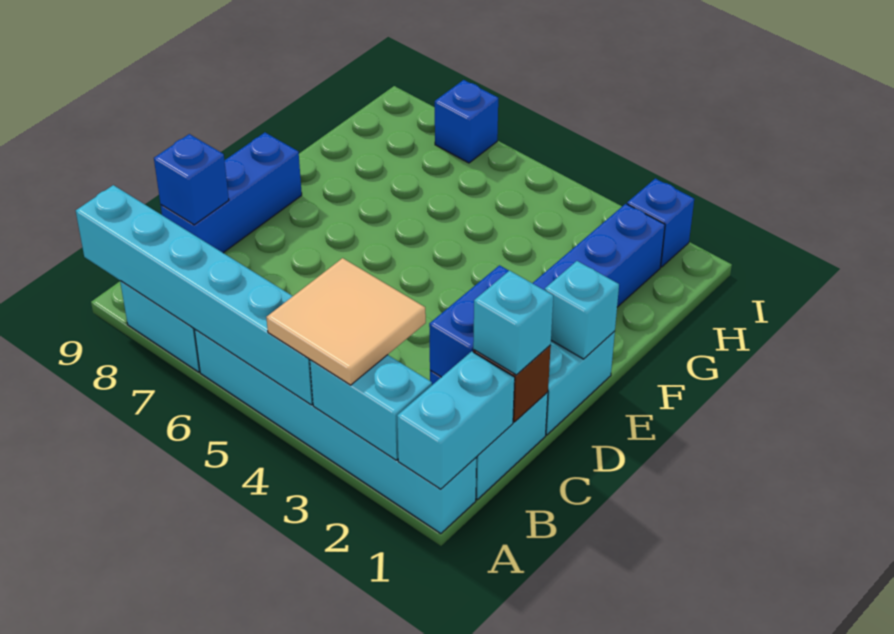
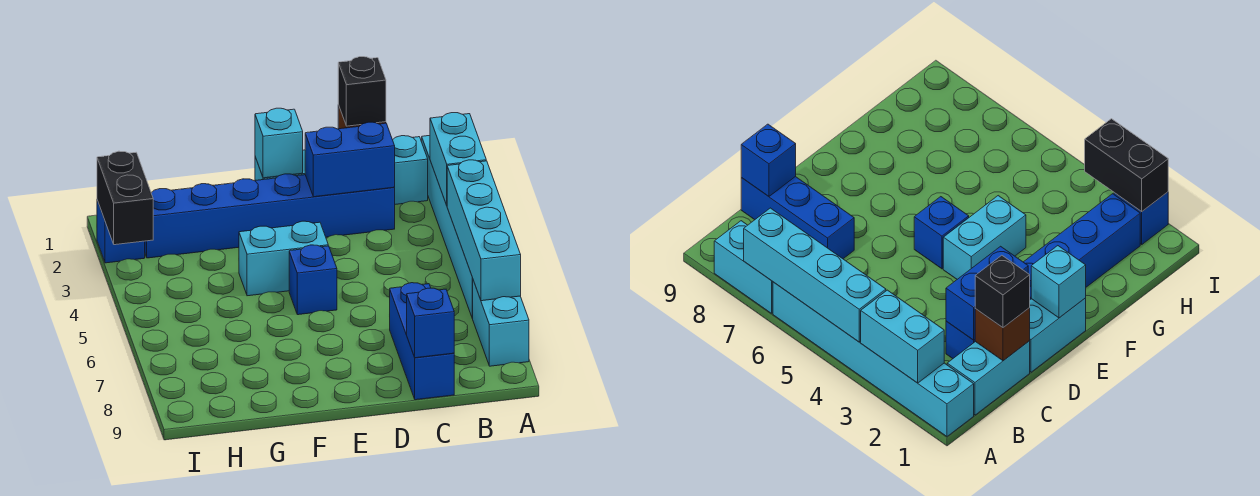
cyan 1x2 brick [397,351,515,489] -> cyan 1x2 brick moved to [239,221,328,296]
tan 2x2 tile [266,258,426,385] -> none
cyan 1x6 brick [76,185,313,405] -> cyan 1x4 brick [447,160,521,301]
cyan 1x1 brick [473,271,553,375] -> black 1x1 brick [338,57,386,126]
blue 1x3 brick [161,133,302,253] -> blue 1x3 brick turned to [390,283,454,400]
none -> black 1x2 brick [97,151,153,245]
blue 1x1 brick [435,80,498,163] -> blue 1x1 brick moved to [289,245,337,315]

